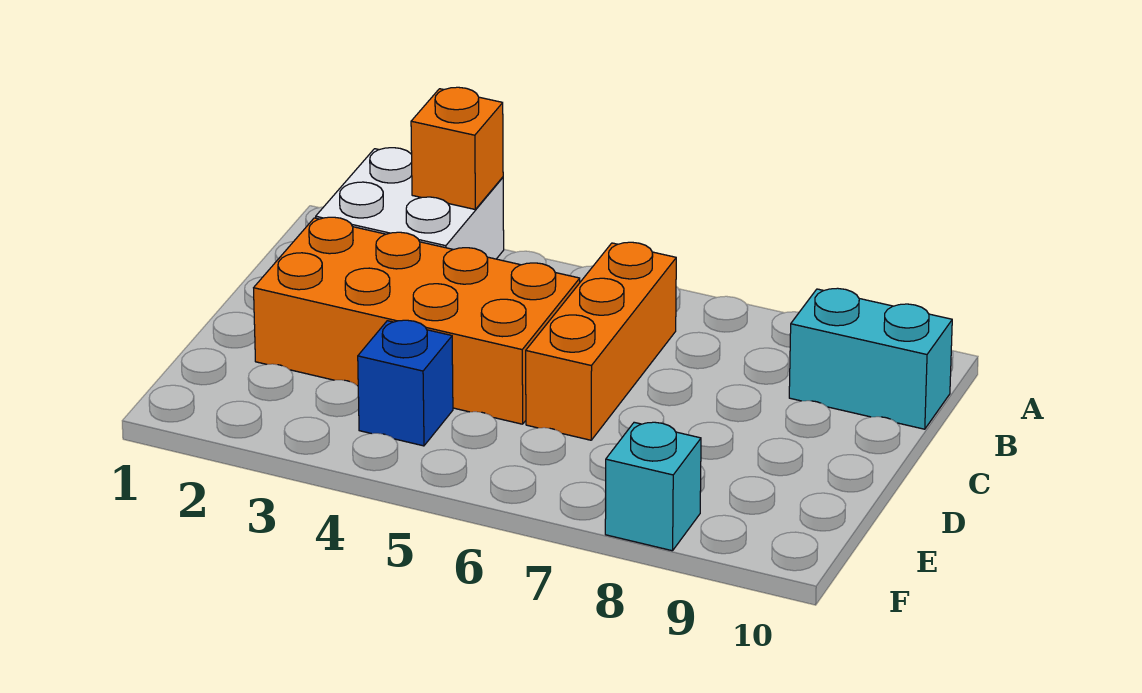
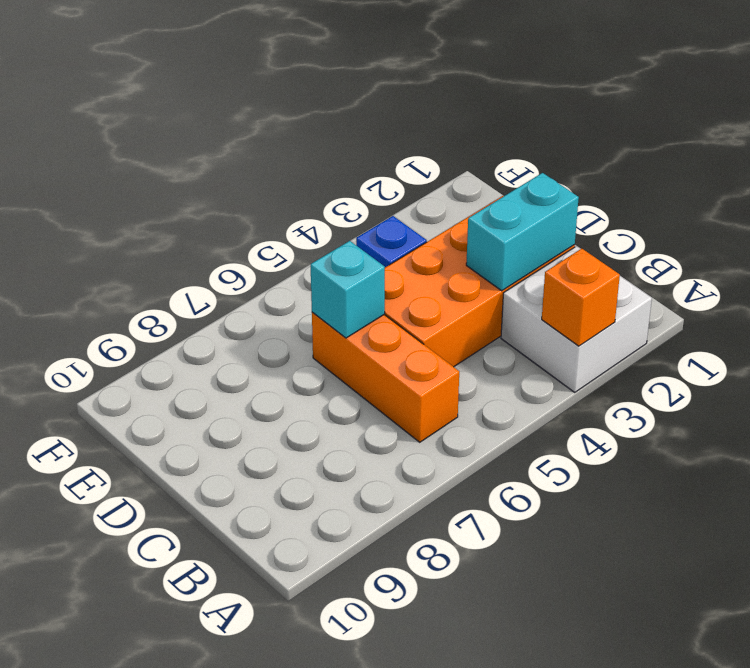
cyan 1x2 brick [789,288,952,429] -> cyan 1x2 brick moved to [466,173,579,291]
cyan 1x1 brick [605,422,701,551] -> cyan 1x1 brick moved to [311,241,385,338]

